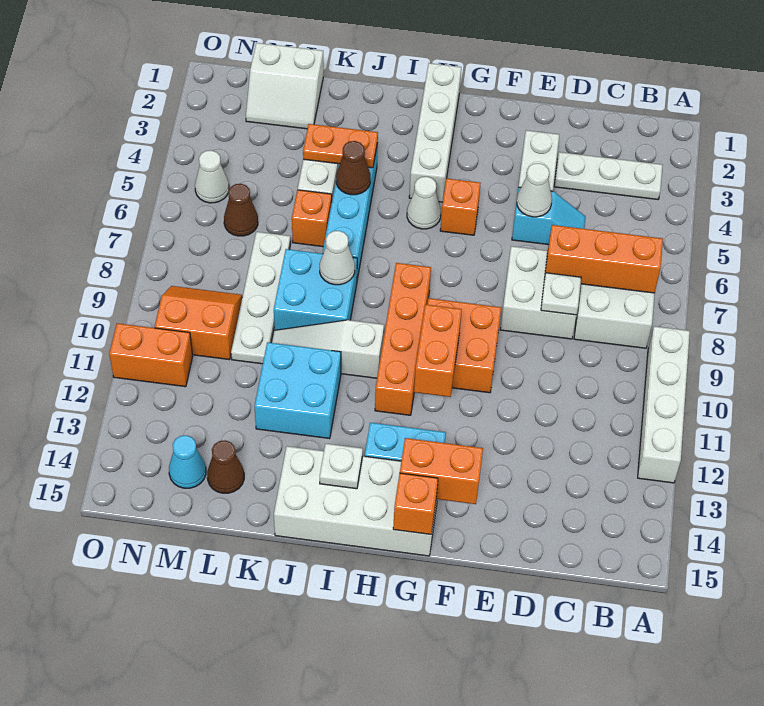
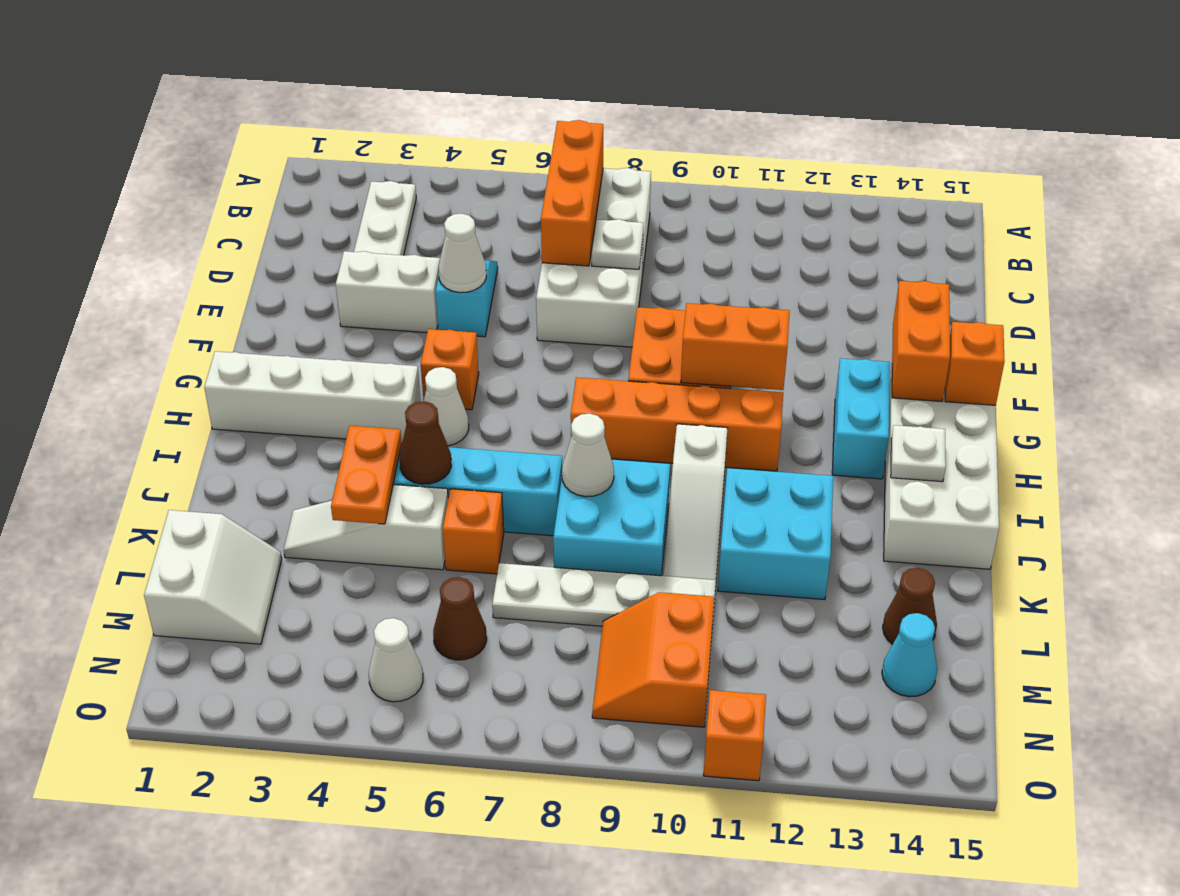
white 1x4 brick [638,326,690,483] -> none
orange 1x2 brick [109,323,193,387] -> orange 1x1 brick [704,690,766,781]

